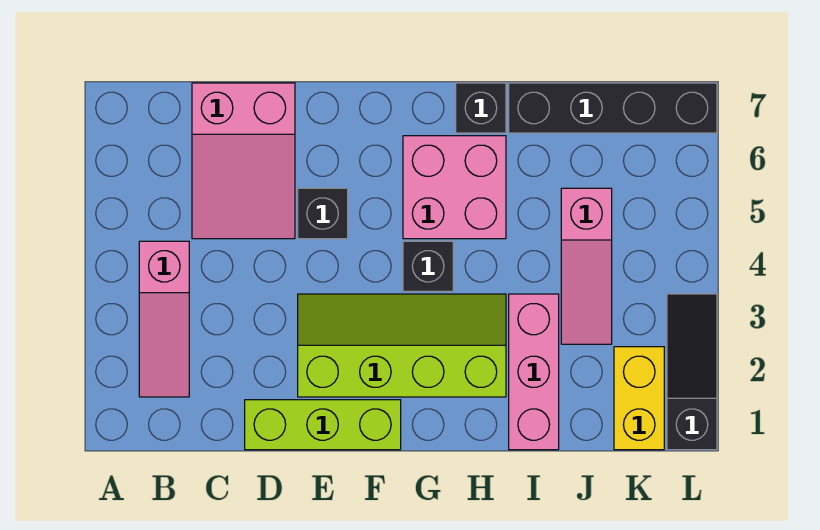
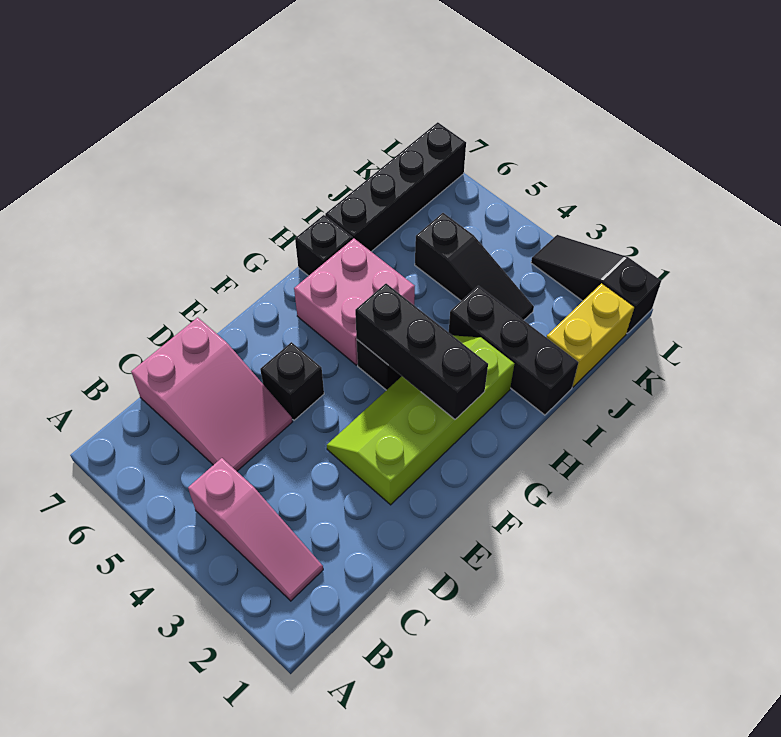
lime 1x3 brick [245,400,401,450] -> none
none -> black 1x3 brick [355,284,488,419]
pink 1x3 brick [509,294,559,450] -> black 1x3 brick [449,286,578,415]
pink 1x3 slope [561,188,612,344] -> black 1x3 slope [415,213,534,320]
yellow 1x2 brick [614,347,664,450] -> yellow 1x2 brick turned to [546,283,634,387]

